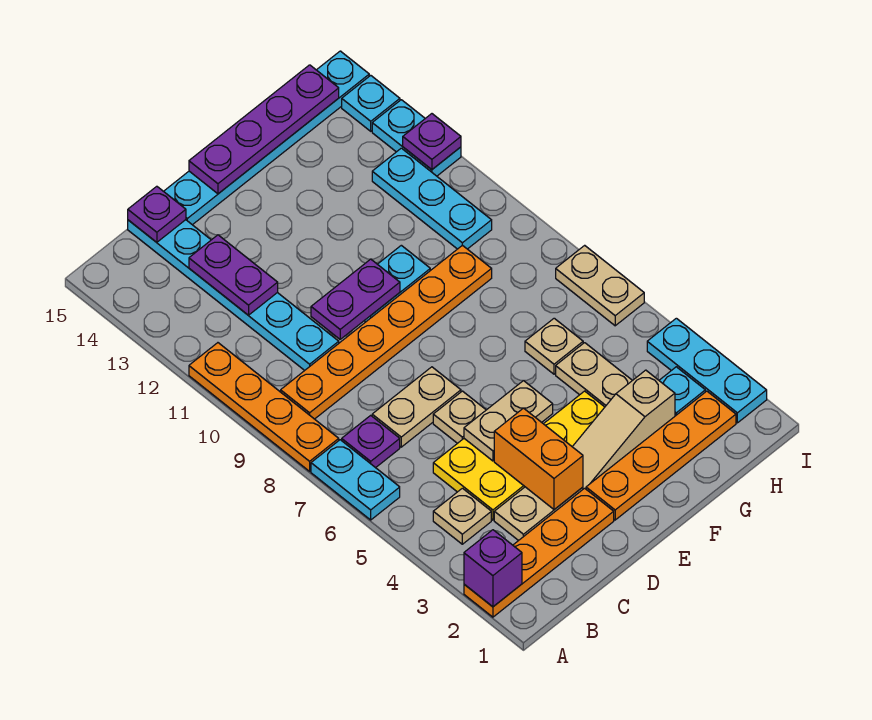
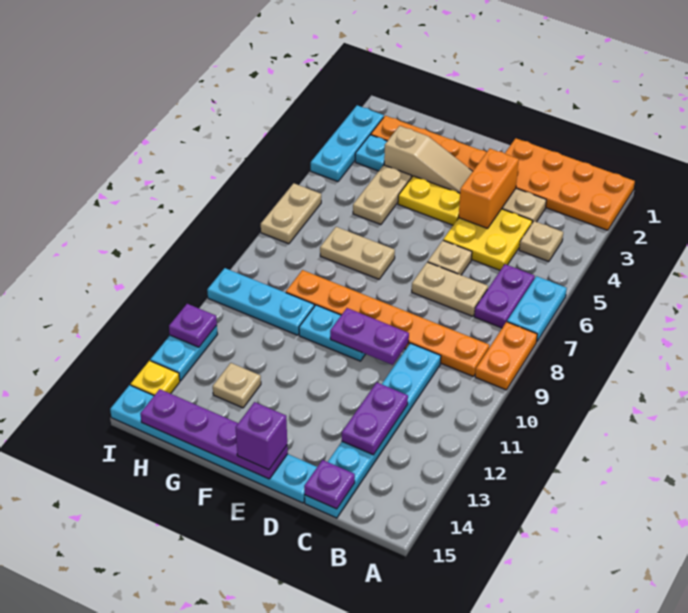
orange 1x4 plate [464,488,614,617] -> orange 2x4 plate [505,138,635,230]
purple 1x1 brick [464,530,522,607] -> purple 1x1 brick moved to [236,402,287,470]
orange 1x4 plate [189,343,339,471] -> orange 1x2 plate [475,322,537,390]
purple 1x1 plate [342,415,400,468] -> purple 1x2 plate [474,264,535,328]
tan 1x2 plate [464,381,553,461] -> tan 1x2 plate moved to [320,227,395,279]
tan 1x1 plate [525,318,583,374] -> tan 1x1 plate moved to [213,363,261,408]
cyan 1x3 plate [372,148,492,249] -> cyan 1x3 plate turned to [207,268,314,335]
cyan 1x1 plate [342,75,400,131] -> yellow 1x1 plate [131,361,180,395]

